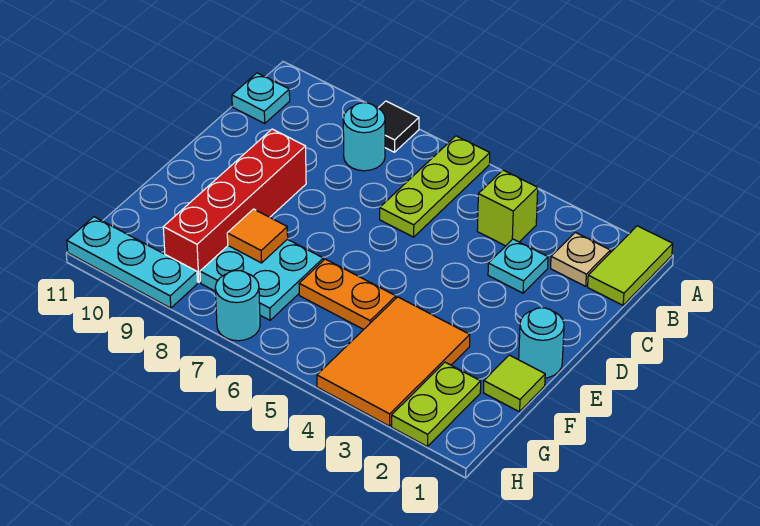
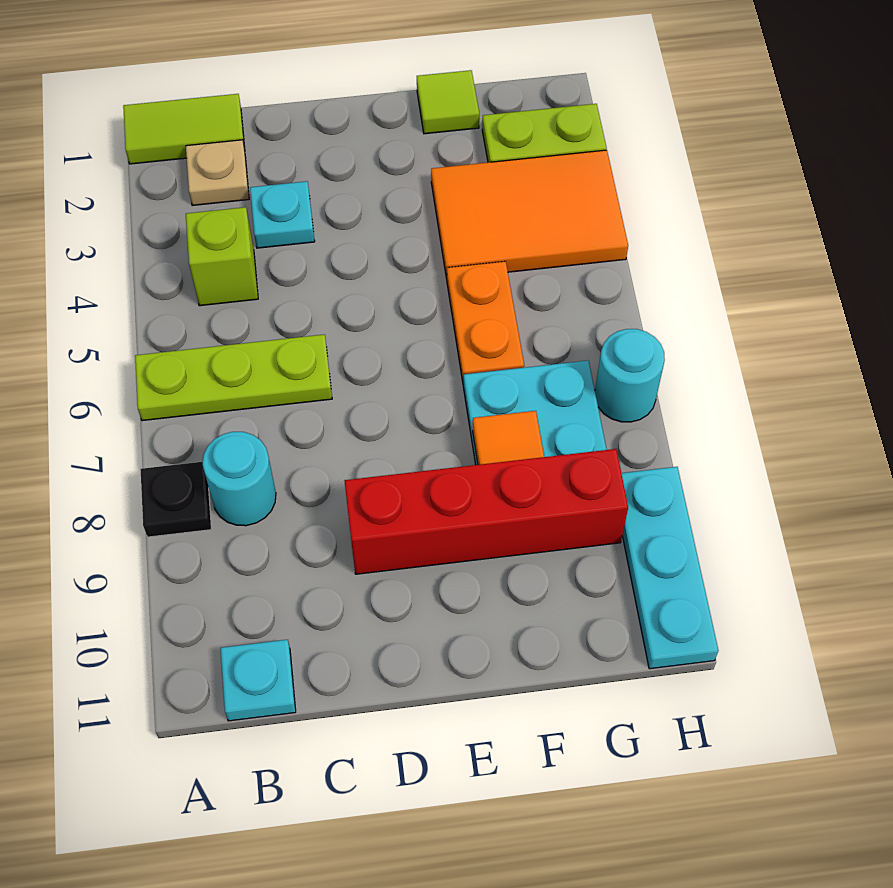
black 1x1 tile [379,101,419,152] -> black 1x1 plate [140,462,211,537]
cyan 1x1 round brick [519,308,564,378] -> none

